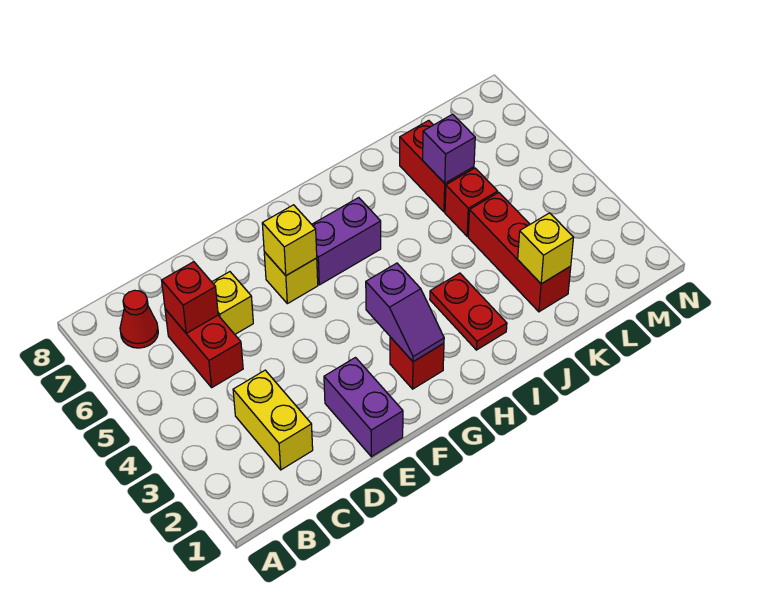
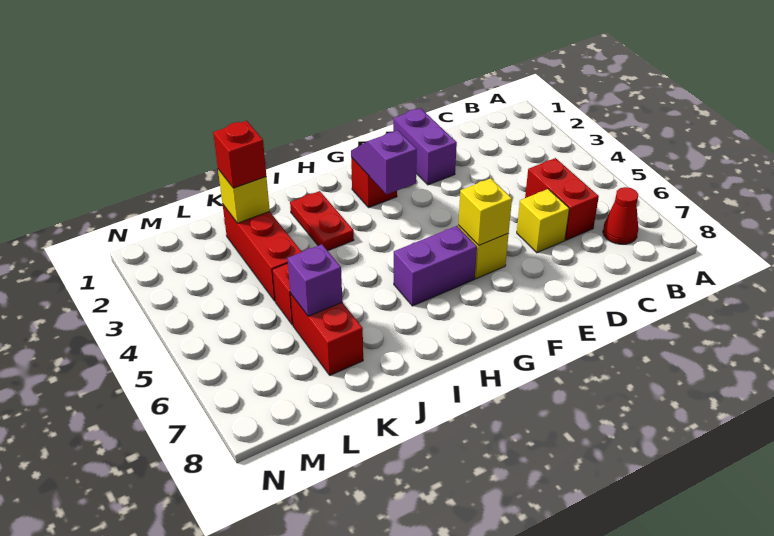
yellow 1x2 brick [233,370,313,470] -> none
red 1x1 brick [162,262,218,333] -> red 1x1 brick moved to [213,121,266,188]

